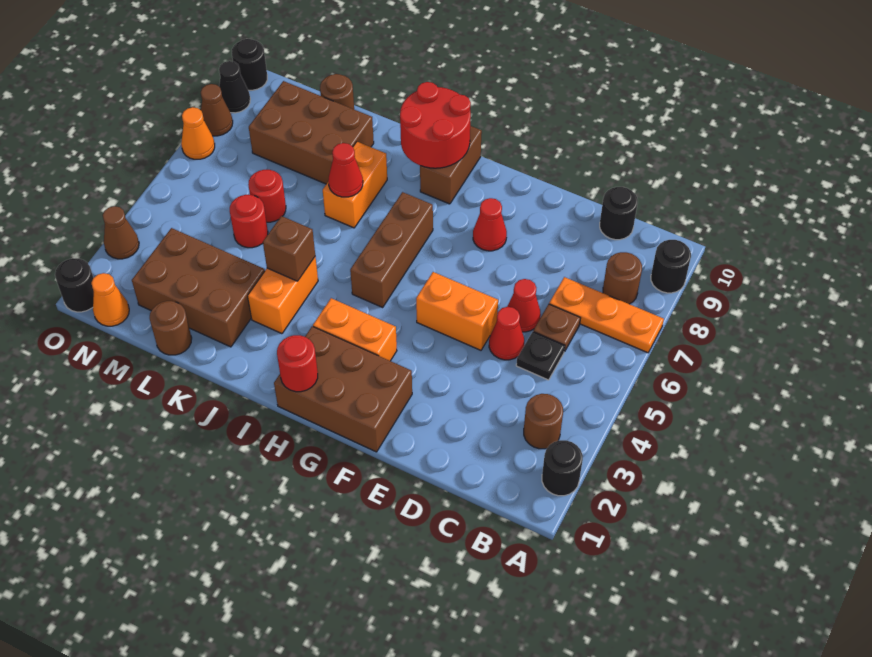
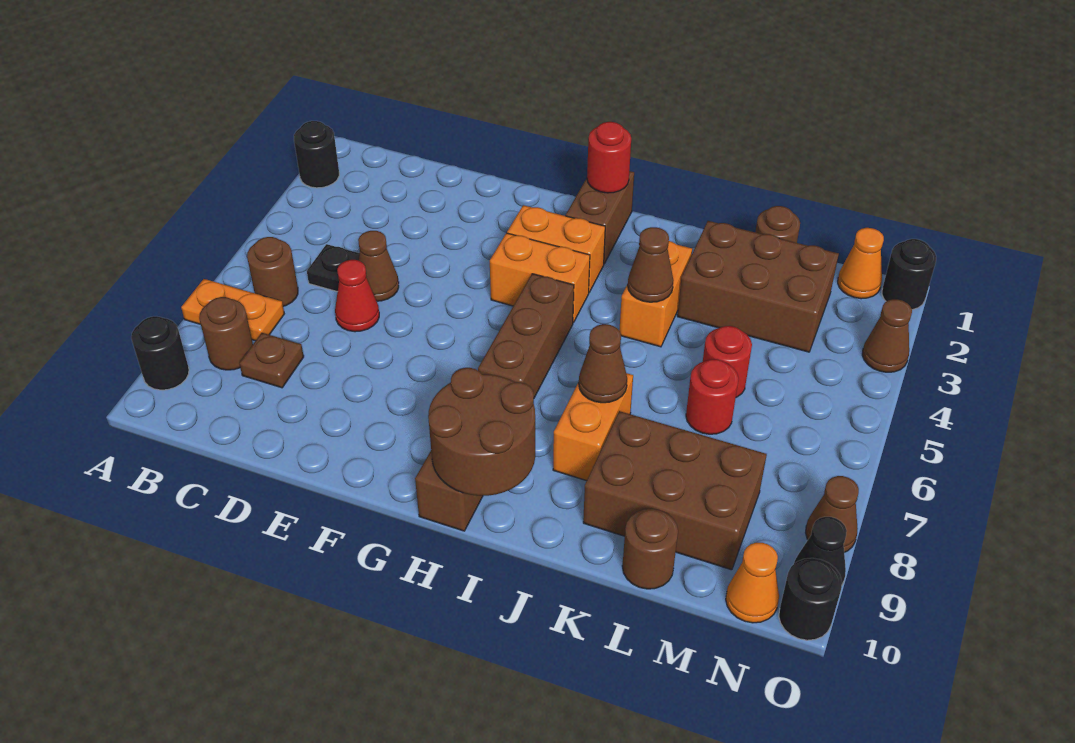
orange 1x3 plate [549,277,664,353] -> orange 1x2 plate [181,279,284,341]
brown 1x1 round brick [524,394,563,449] -> brown 1x1 round brick moved to [247,237,298,306]
brown 1x1 plate [533,304,581,352] -> brown 1x1 plate moved to [239,333,304,388]
black 1x1 round brick [600,187,638,240] -> none
red 1x1 cone [489,307,524,360] -> brown 1x1 cone [358,231,399,301]
orange 1x2 brick [416,272,498,350] -> orange 1x2 brick moved to [490,233,590,323]
brown 2x3 brick [274,326,412,452] -> brown 1x2 brick [566,171,634,264]
red 1x1 cone [473,198,507,251] -> none
red 2x2 round brick [400,82,471,168] -> brown 2x2 round brick [428,368,535,496]
brown 1x1 brick [263,216,315,281] -> brown 1x1 cone [628,227,674,302]
red 1x1 cone [328,143,363,197] -> brown 1x1 cone [579,324,627,403]
orange 1x1 cone [181,107,215,159] -> orange 1x1 cone moved to [726,543,779,623]

